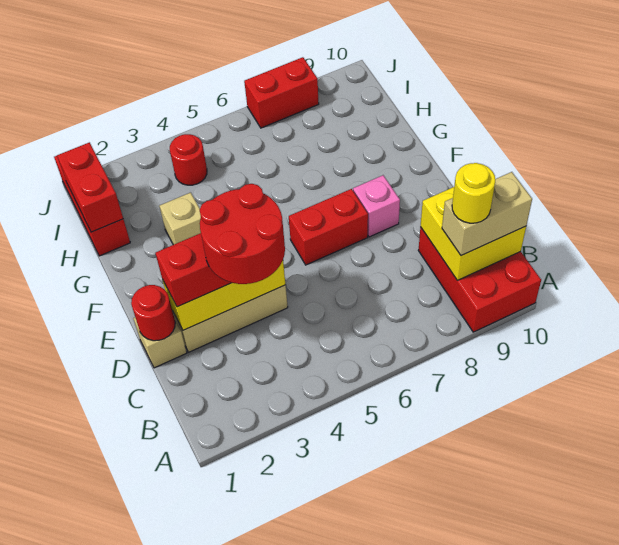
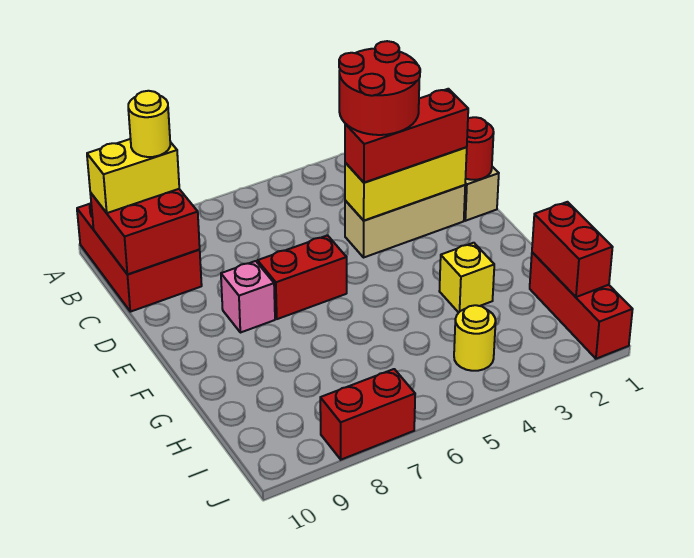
yellow 2x2 brick [421,187,526,280] -> red 2x2 brick [90,189,200,275]
tan 1x2 brick [442,172,532,255] -> yellow 1x2 brick [87,139,179,213]
tan 1x1 brick [160,193,201,245] -> yellow 1x1 brick [439,243,494,313]
red 1x1 round brick [170,134,207,185] -> yellow 1x1 round brick [454,305,496,371]

